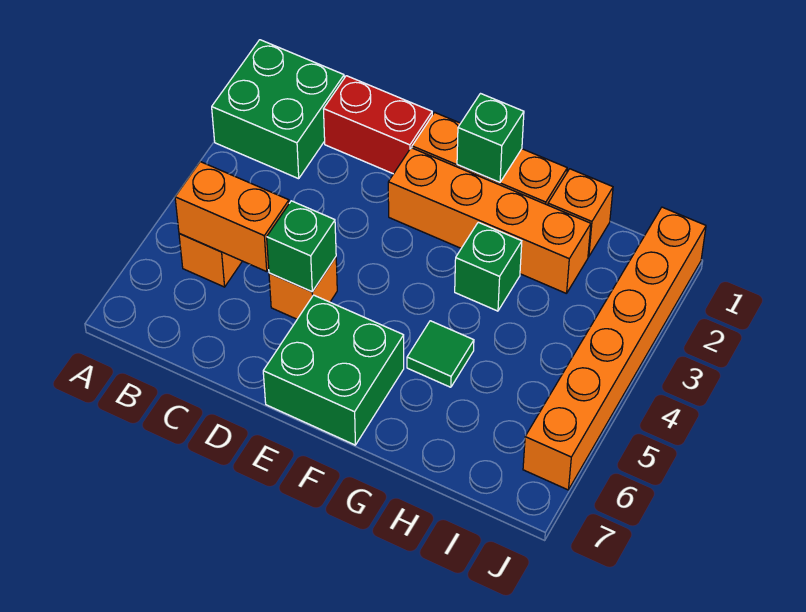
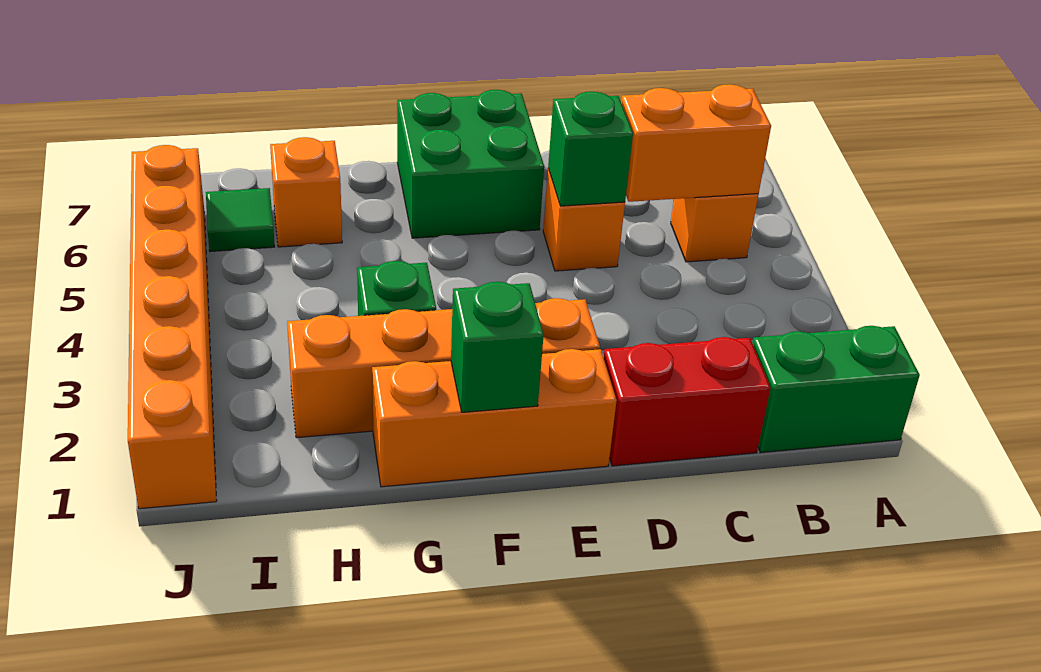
green 2x2 brick [212,40,344,179] -> green 1x2 brick [752,326,920,453]
green 1x1 tile [407,321,474,387] -> green 1x1 tile moved to [206,188,275,252]
orange 1x1 brick [548,169,613,257] -> orange 1x1 brick moved to [270,137,342,247]

